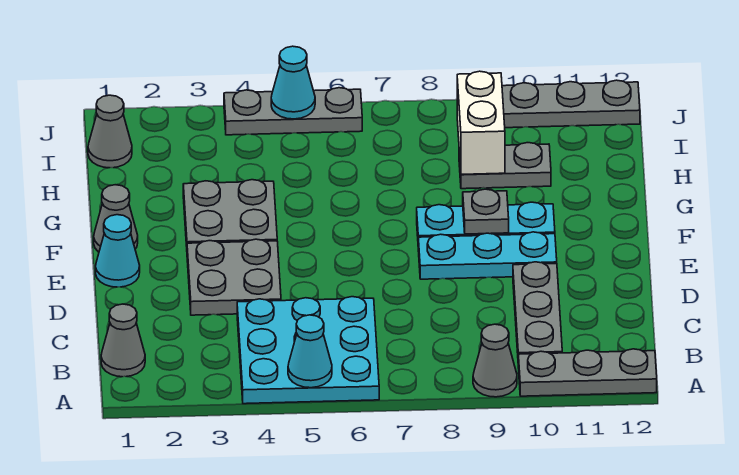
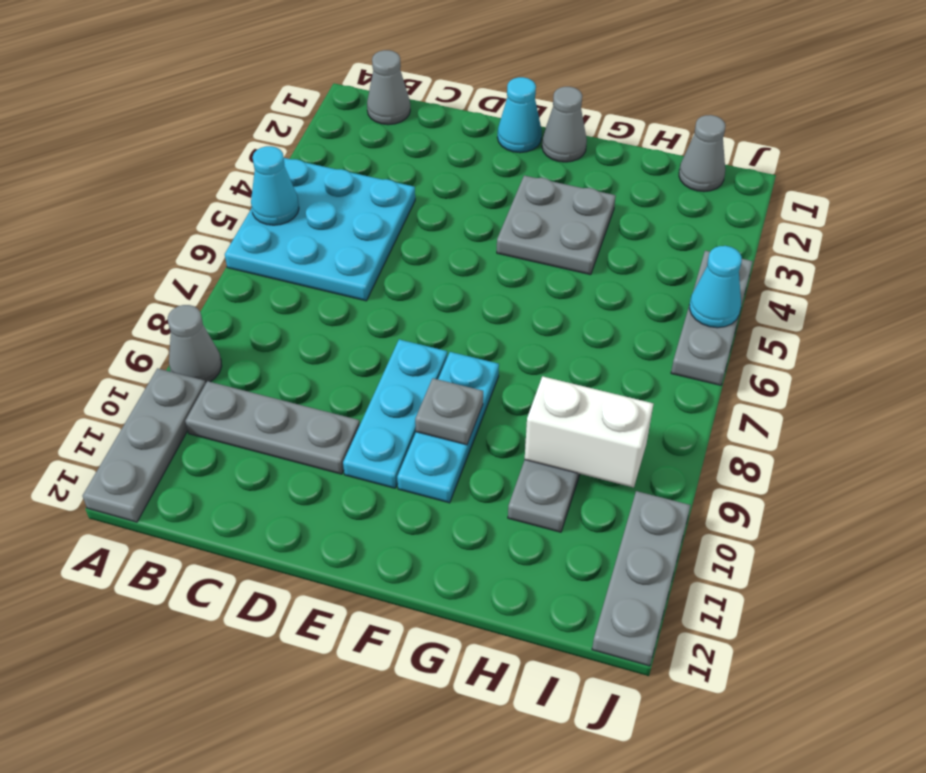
grey 2x2 plate [187,239,281,315] -> none

